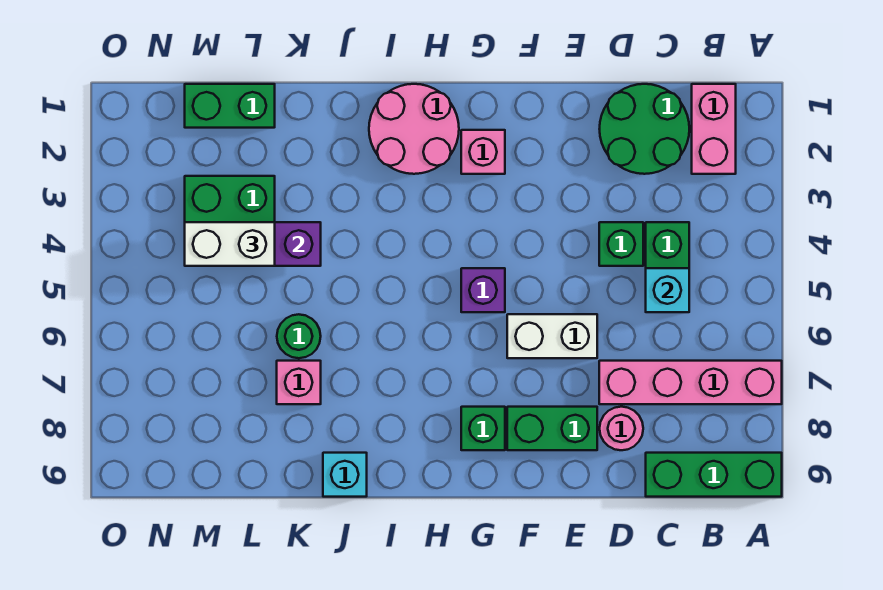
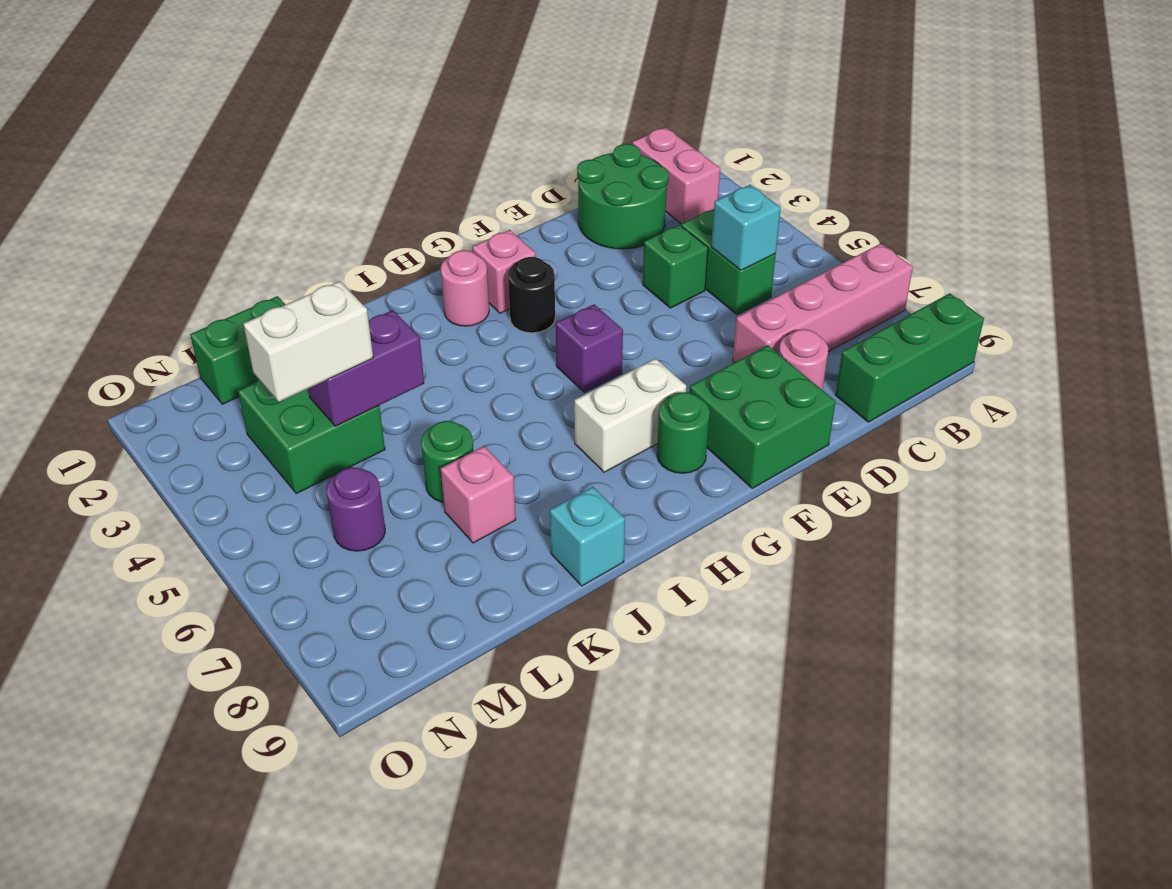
white 1x2 brick [507,314,597,358] -> white 1x2 brick moved to [574,358,686,472]
green 1x2 brick [507,407,597,450] -> green 2x2 brick [690,345,836,488]
none -> black 1x1 round brick [508,257,555,333]
green 1x1 brick [461,407,505,450] -> green 1x1 round brick [657,392,710,473]
pink 2x2 round brick [369,84,459,174] -> pink 1x1 round brick [441,250,489,326]
none -> purple 1x1 round brick [326,467,385,551]

